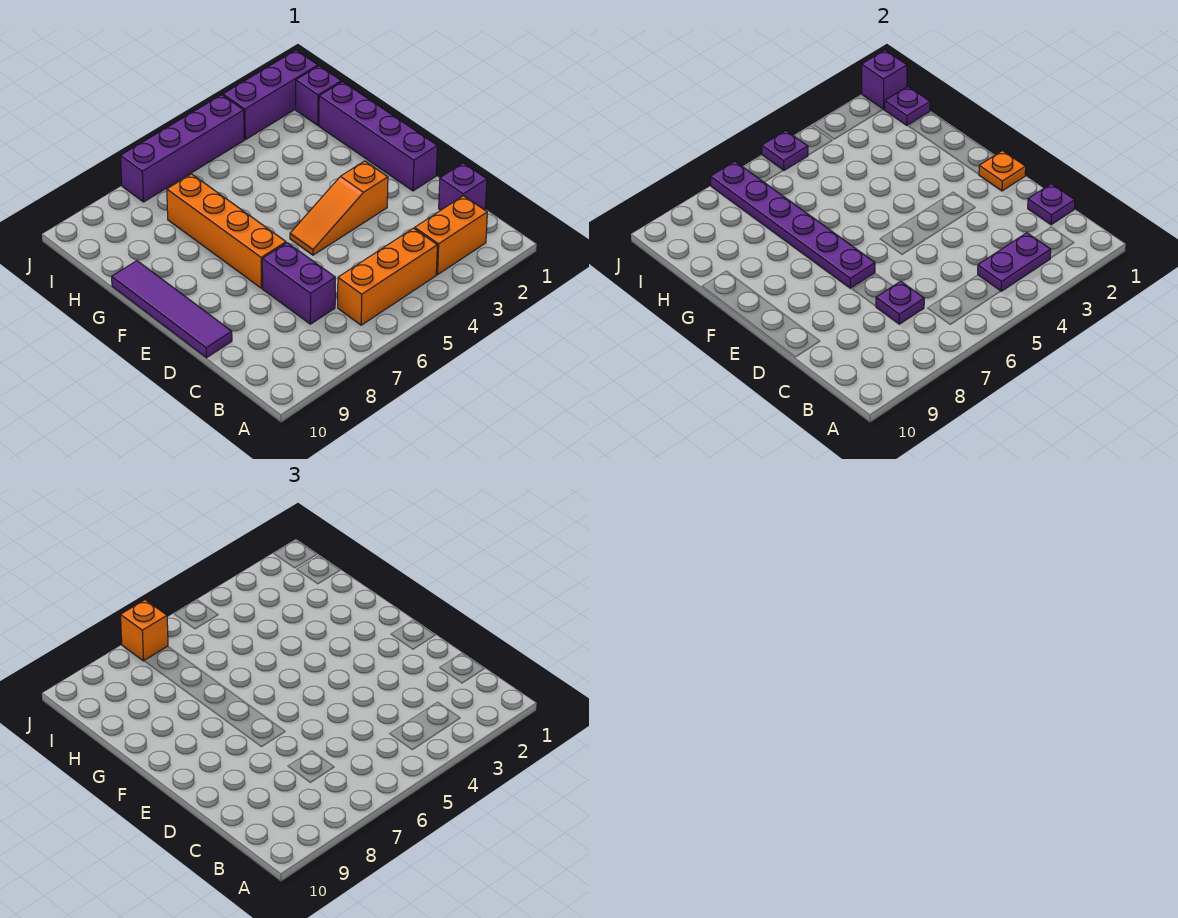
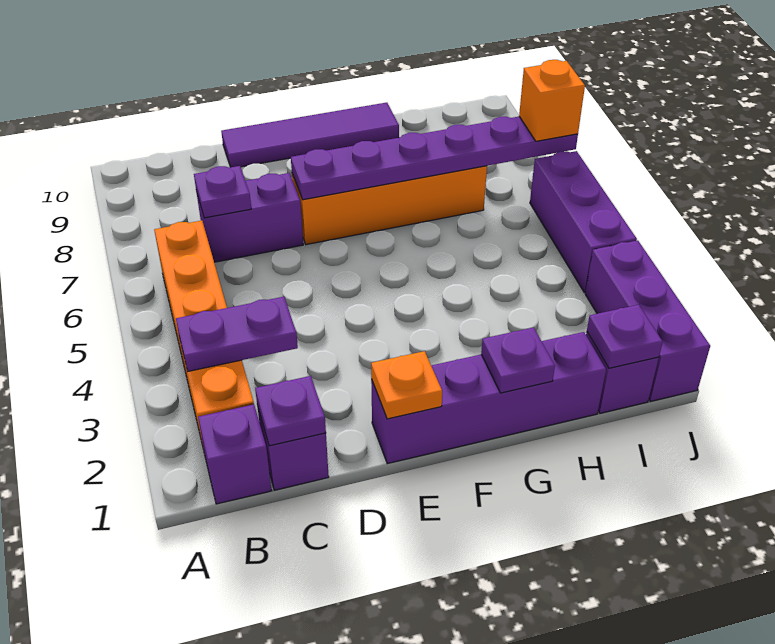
purple 1x2 plate [978,233,1051,291] -> purple 1x2 plate turned to [176,297,298,371]
orange 1x3 slope [290,161,388,255] -> none
purple 1x1 brick [862,50,907,109] -> purple 1x1 brick moved to [198,405,272,504]
purple 1x4 brick [121,95,244,202] -> purple 1x3 brick [530,151,637,293]
purple 1x1 plate [762,131,808,171] -> purple 1x1 plate moved to [481,327,555,393]

